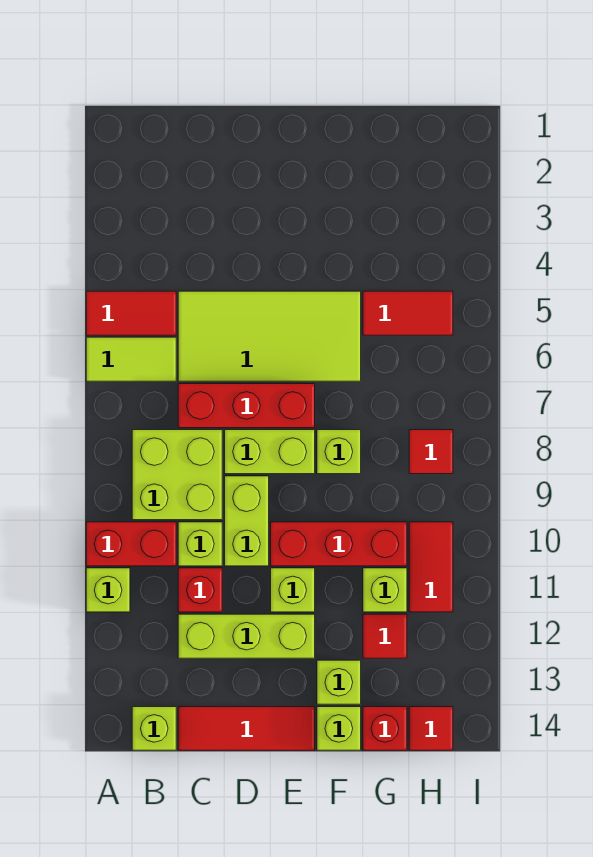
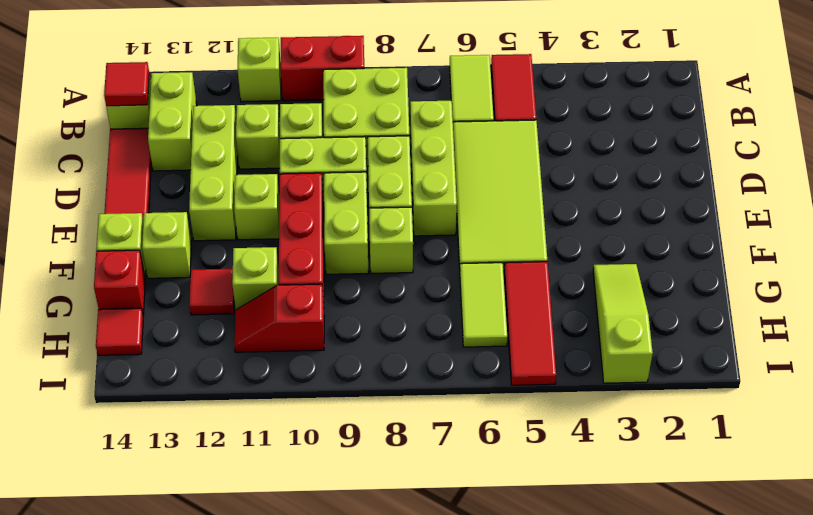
red 1x2 brick [86,522,176,566] -> red 1x2 brick turned to [280,36,364,101]
none -> lime 1x2 brick [148,72,197,171]
red 1x3 brick [178,384,315,428] -> lime 1x3 brick [410,101,457,236]
red 1x1 brick [178,568,222,612] -> lime 1x1 brick [236,104,280,169]
none -> lime 1x2 brick [324,172,368,274]
none -> lime 1x3 slope [593,264,653,383]
red 1x2 tile [363,291,453,335] -> red 1x3 tile [504,262,556,385]
none -> lime 1x2 tile [460,263,507,347]
red 1x1 tile [409,430,453,474] -> red 1x1 tile moved to [104,62,149,106]
red 1x2 tile [409,522,453,612] -> red 1x2 slope [235,284,324,352]

